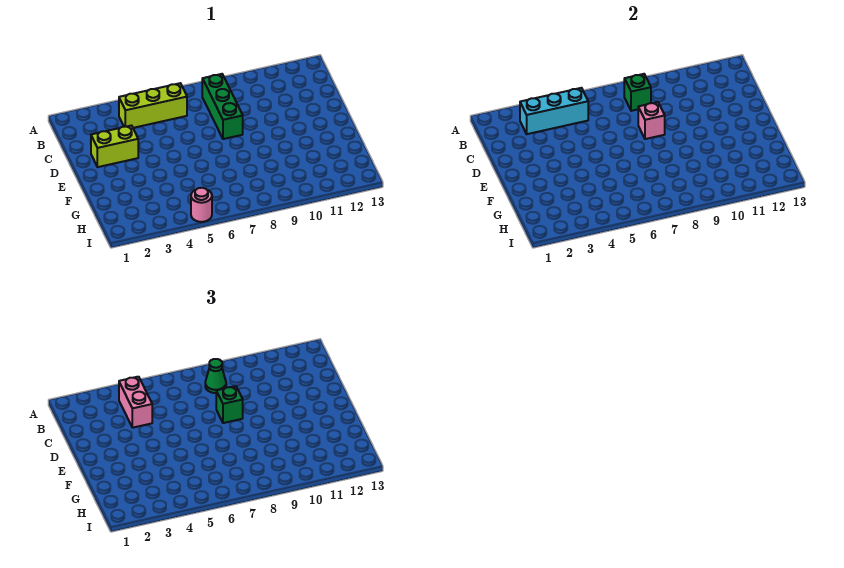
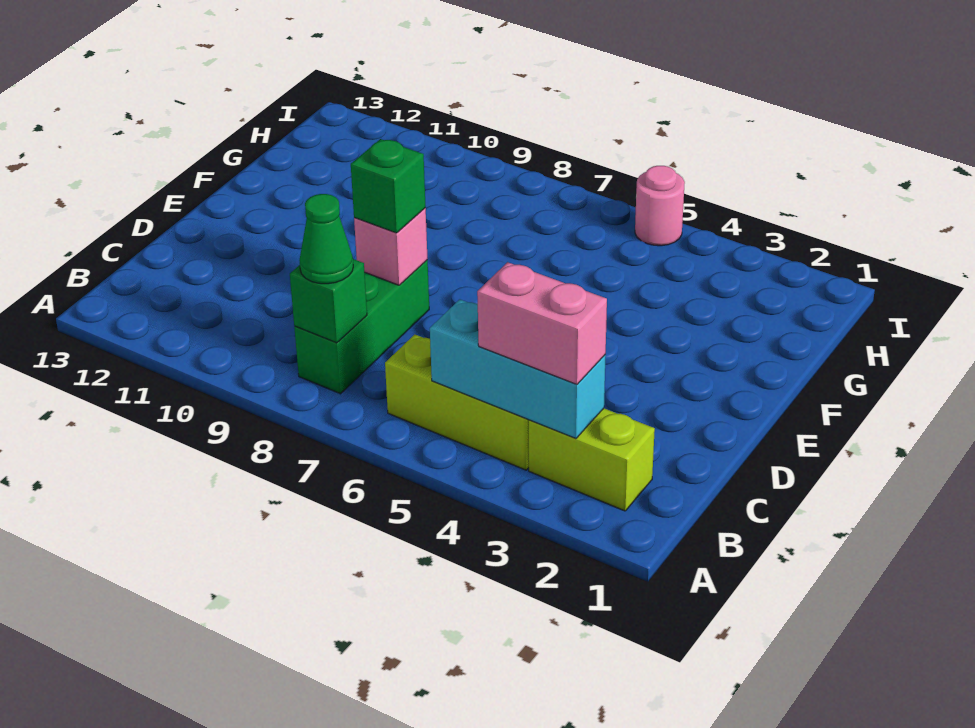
pink 1x2 brick [119,377,152,428] -> pink 1x2 brick turned to [477,262,607,384]
lime 1x2 brick [91,126,138,167] -> lime 1x2 brick moved to [529,408,655,511]

